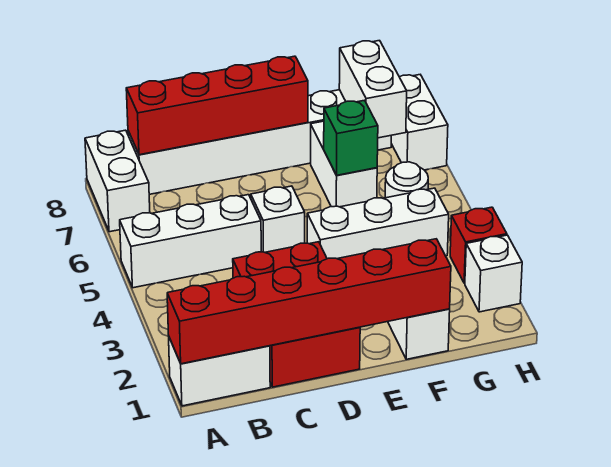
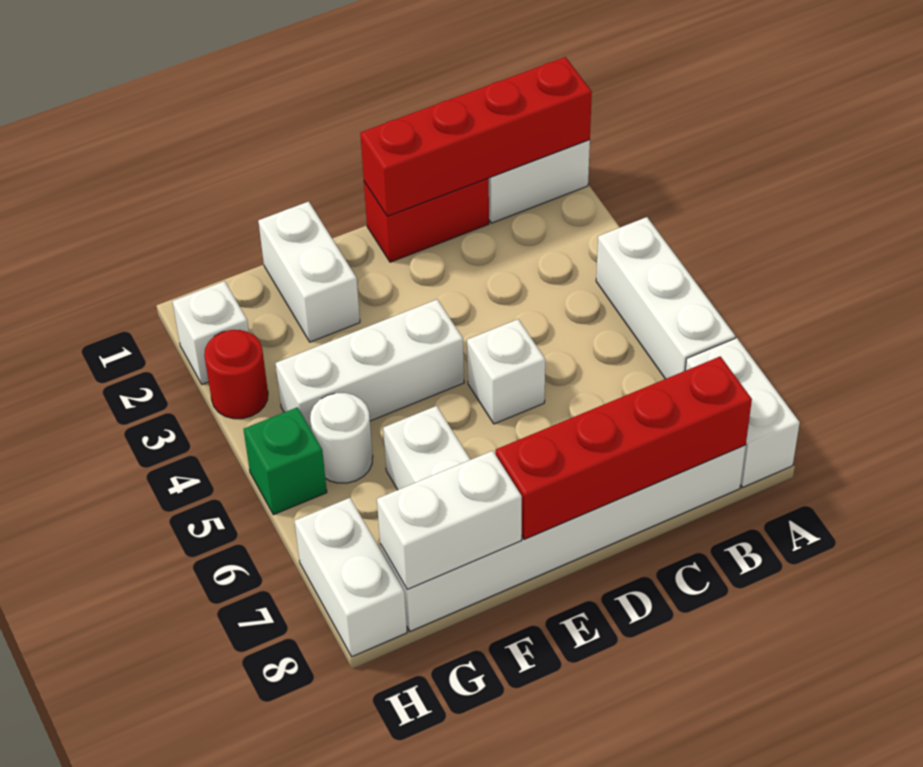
red 1x6 brick [167,239,451,364] -> red 1x4 brick [360,57,592,216]
white 1x3 brick [120,195,261,288] -> white 1x3 brick turned to [596,217,735,379]
red 2x3 brick [233,242,360,387] -> red 1x2 brick [364,178,489,262]
green 1x1 brick [324,100,378,175] -> green 1x1 brick moved to [244,407,327,515]
white 1x2 brick [339,41,407,138] -> white 1x2 brick turned to [377,451,522,589]
red 1x1 brick [450,207,507,283] -> red 1x1 round brick [204,330,268,419]

